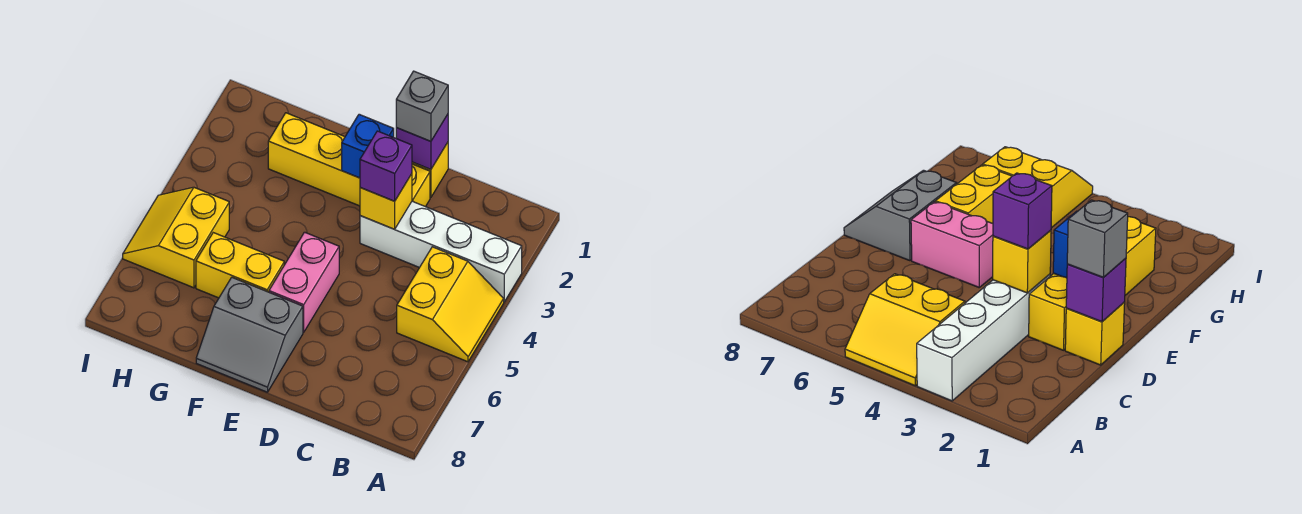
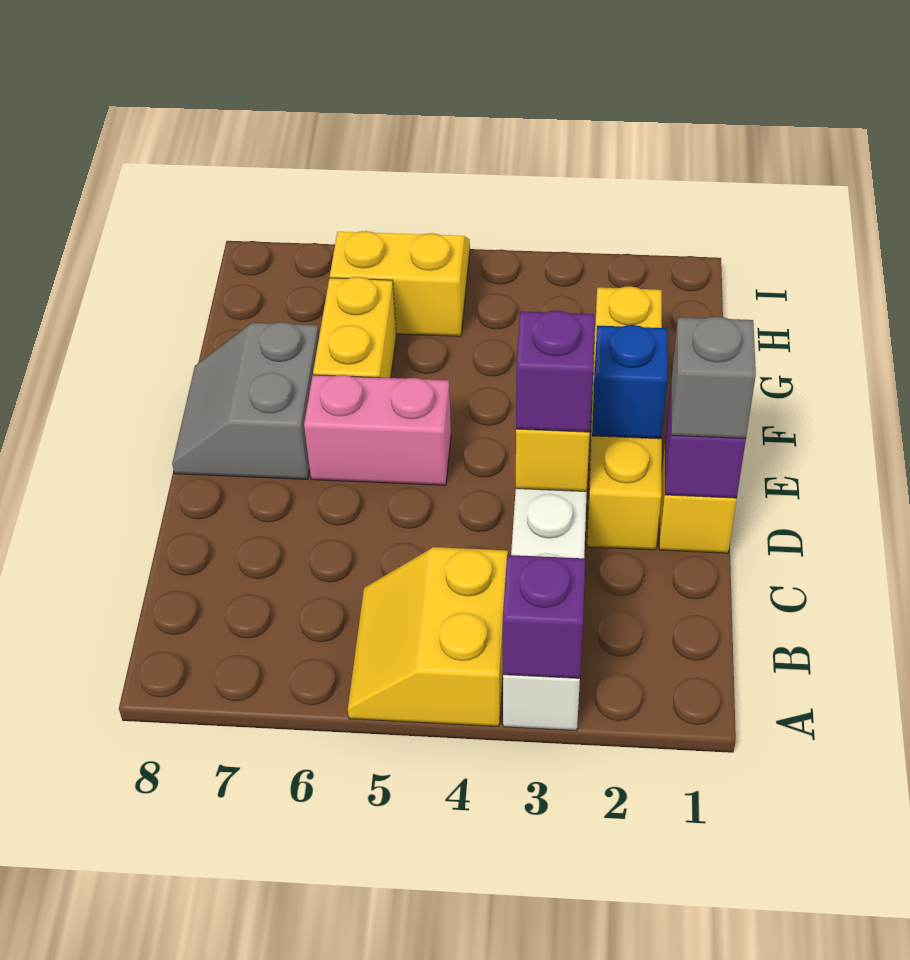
none -> purple 1x1 brick [503,555,585,678]
yellow 2x2 slope [397,247,504,362] -> yellow 2x2 slope turned to [348,547,508,727]

